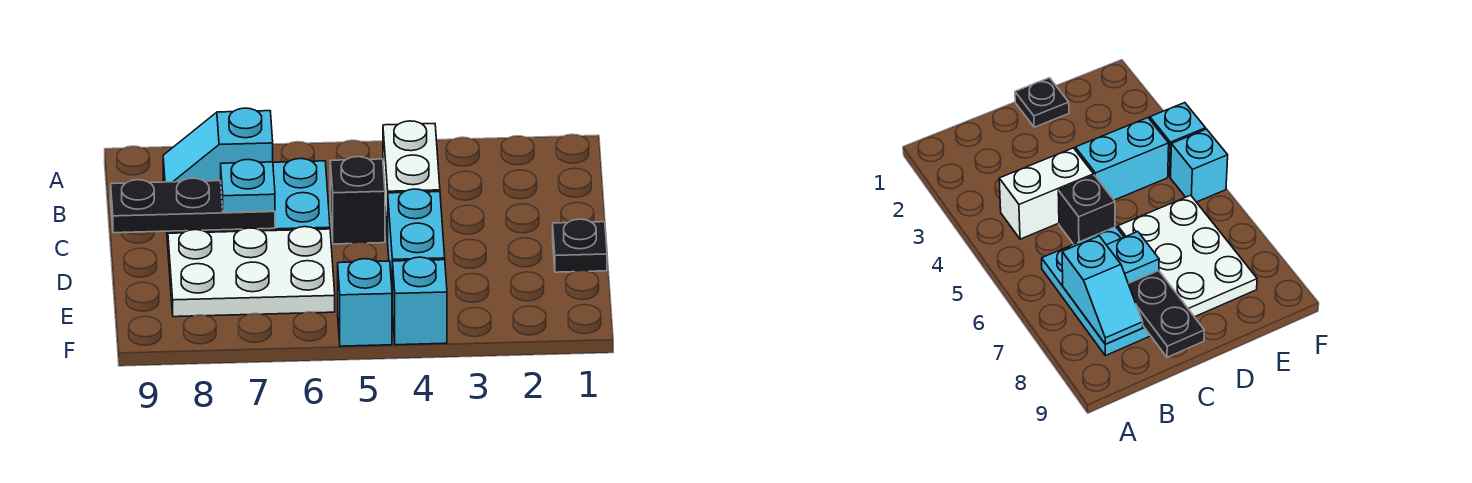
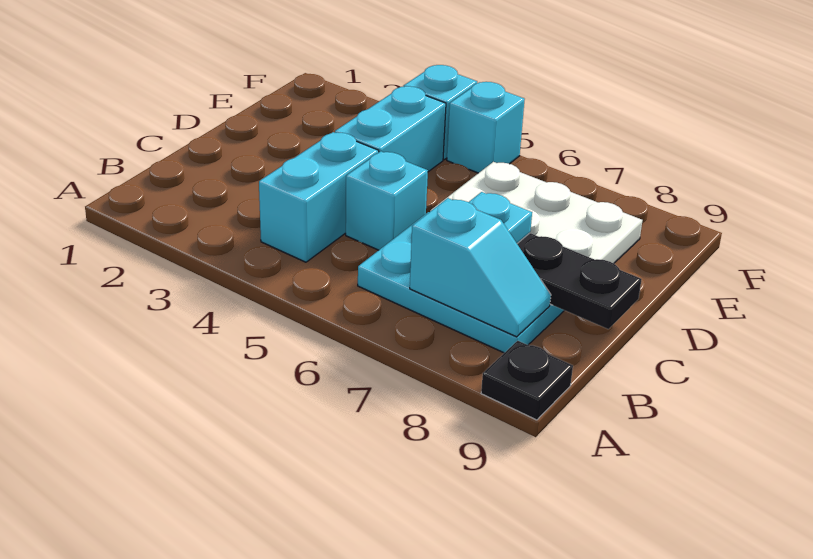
white 1x2 brick [383,121,440,240] -> cyan 1x2 brick [259,132,379,262]
black 1x1 brick [330,157,385,244] -> cyan 1x1 brick [346,151,428,250]
black 1x1 plate [553,219,607,272] -> black 1x1 plate moved to [481,341,573,420]

